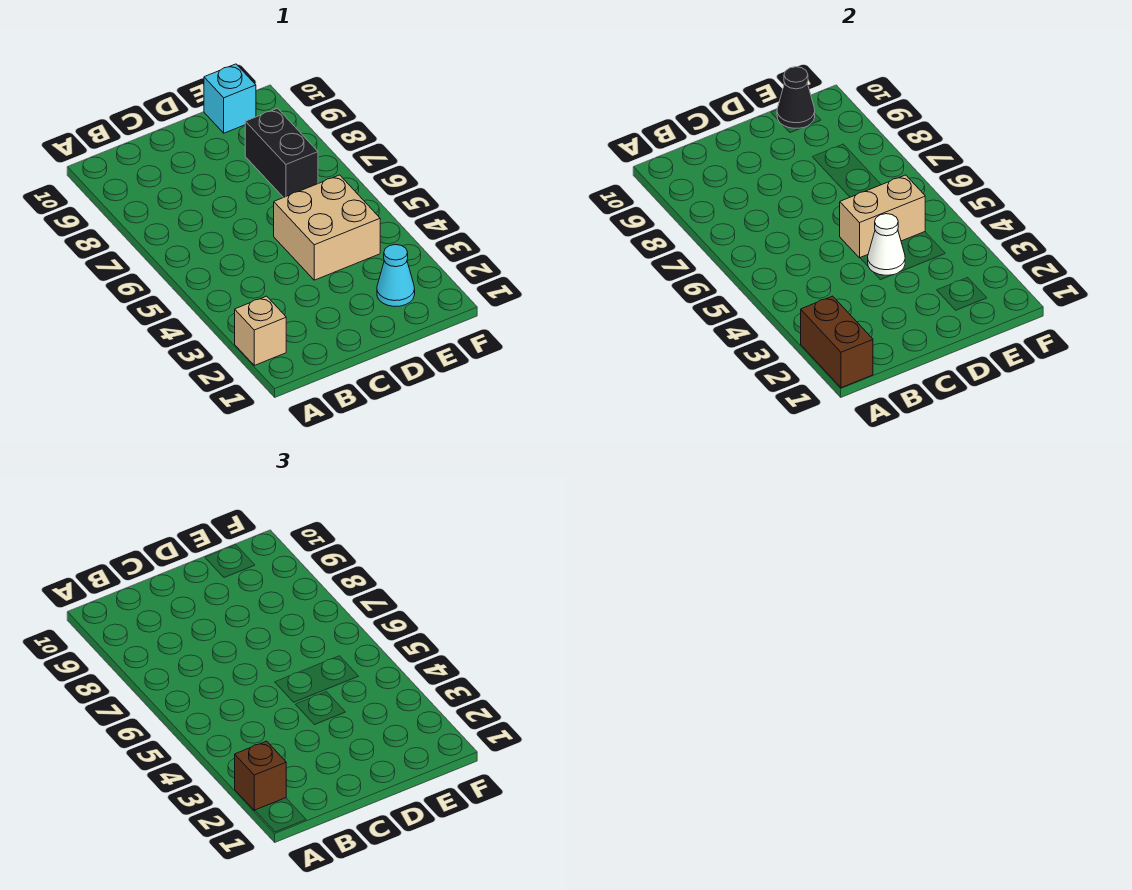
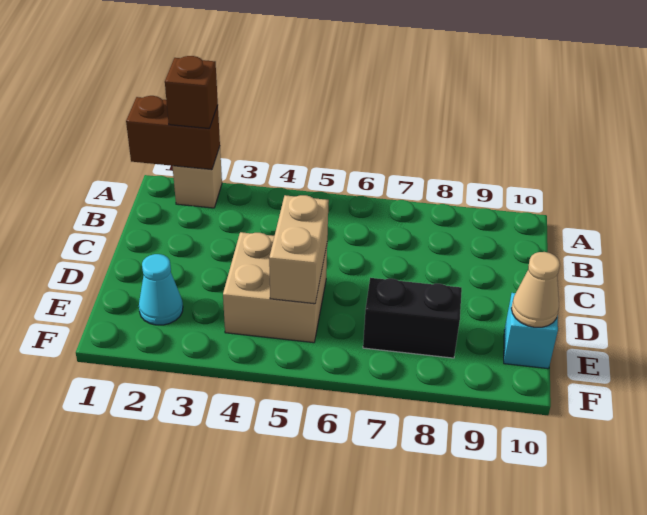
white 1x1 cone [868,214,905,275] -> none
black 1x1 cone [777,67,815,128] -> tan 1x1 cone [511,252,560,327]

